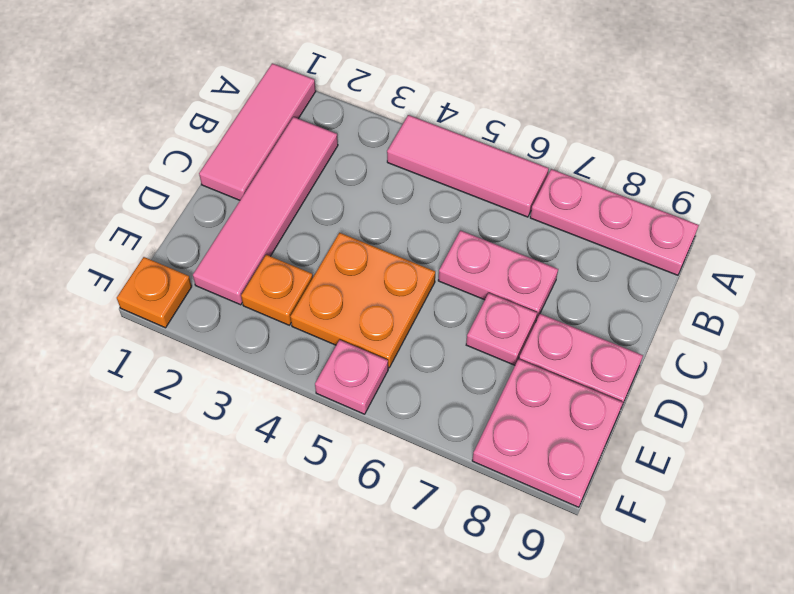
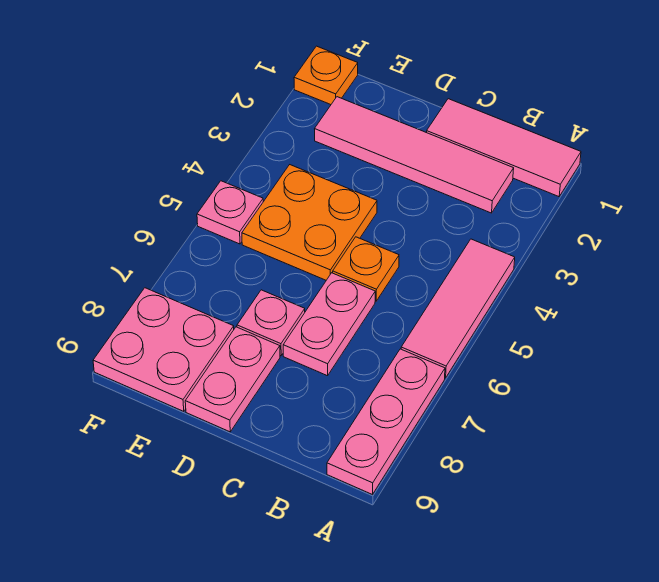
orange 1x1 plate [241,255,313,325] -> orange 1x1 plate moved to [333,237,399,301]

